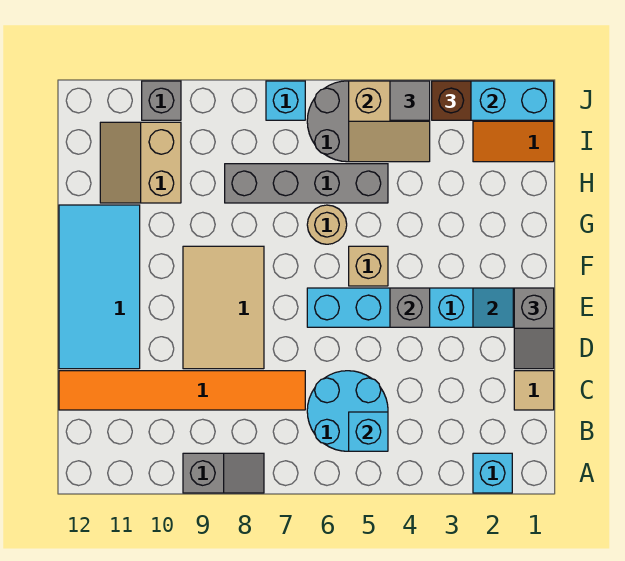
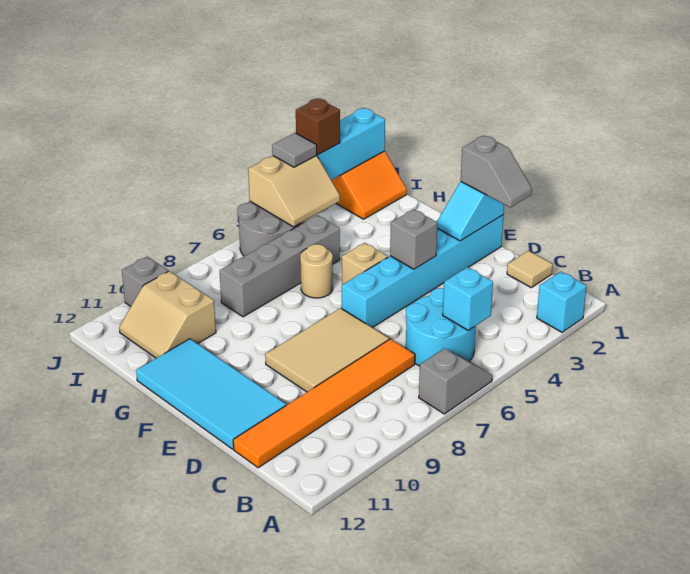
grey 1x2 slope [183,453,264,493] -> grey 1x2 slope moved to [419,348,492,414]
tan 2x3 tile [183,246,264,369] -> tan 2x3 tile turned to [265,308,389,392]
cyan 1x1 brick [266,81,305,120] -> none

